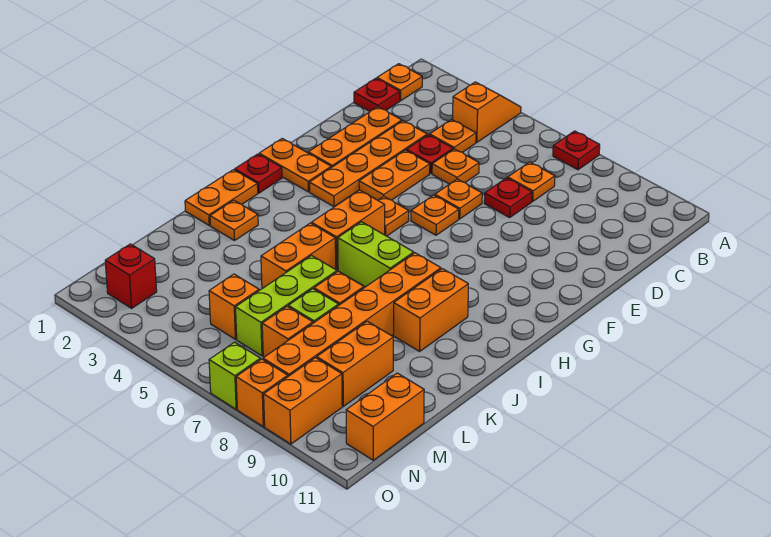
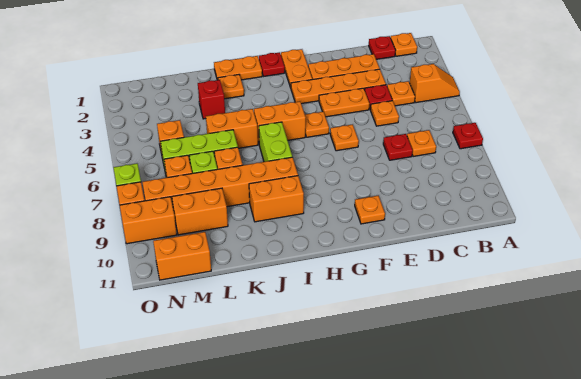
orange 1x1 plate [435,179,482,219] -> orange 1x1 plate moved to [355,196,385,224]
red 1x1 brick [105,244,157,308] -> red 1x1 brick moved to [198,80,225,119]

